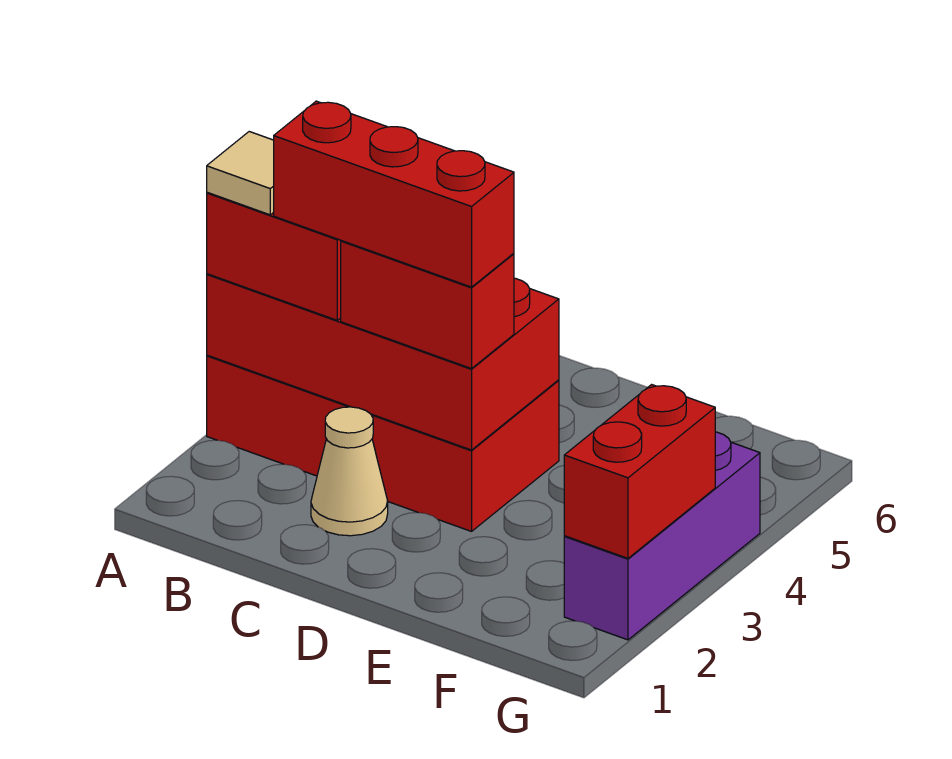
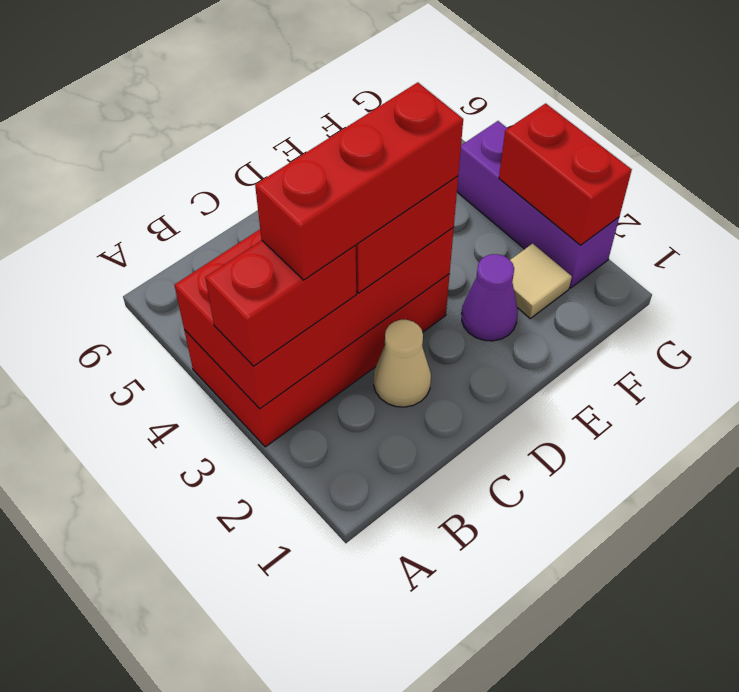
tan 1x1 tile [207,132,274,215] -> tan 1x1 tile moved to [510,244,572,318]
none -> purple 1x1 cone [462,254,518,341]

